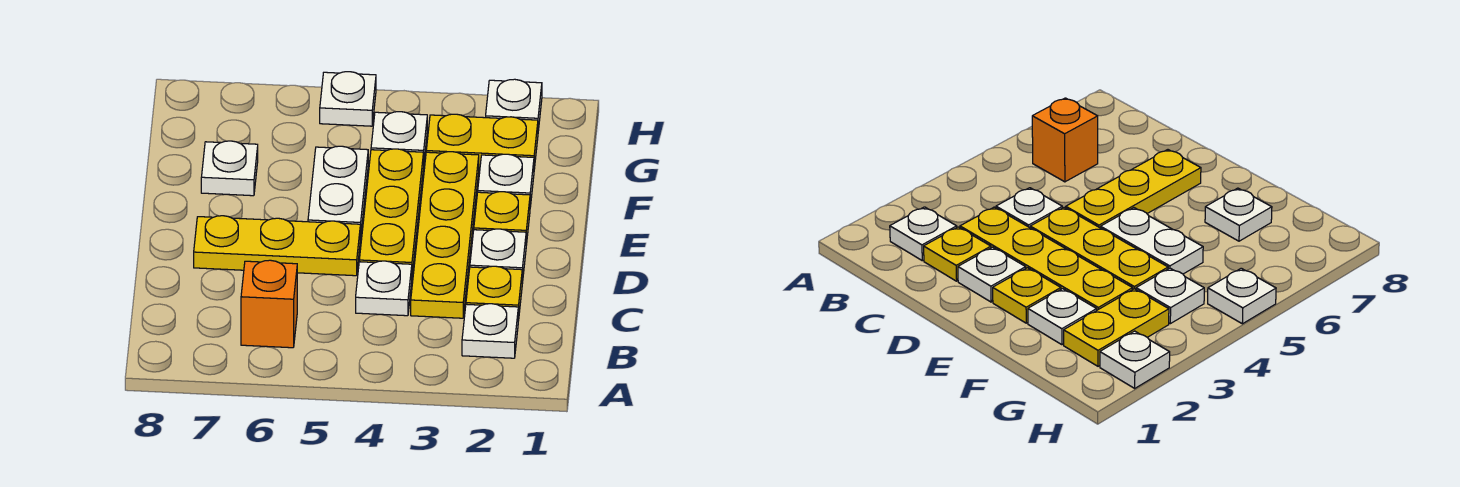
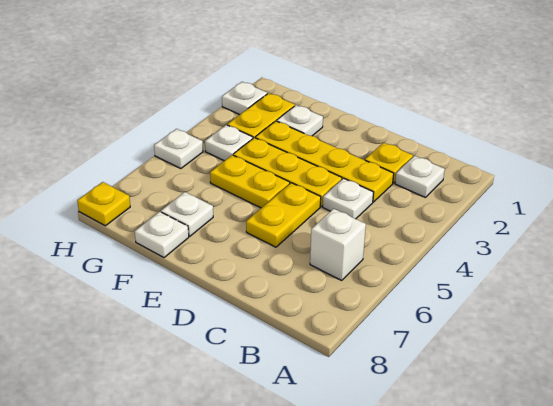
orange 1x1 brick [241,260,297,348] -> white 1x1 brick [310,209,366,280]
white 1x1 plate [470,229,526,283] -> white 1x1 plate moved to [135,212,189,258]
yellow 1x3 plate [194,216,360,276] -> yellow 1x2 plate [246,183,321,247]
yellow 1x1 plate [474,192,530,245] -> yellow 1x1 plate moved to [77,182,130,226]
white 1x2 plate [308,146,368,238] -> yellow 1x2 plate [210,155,290,208]

